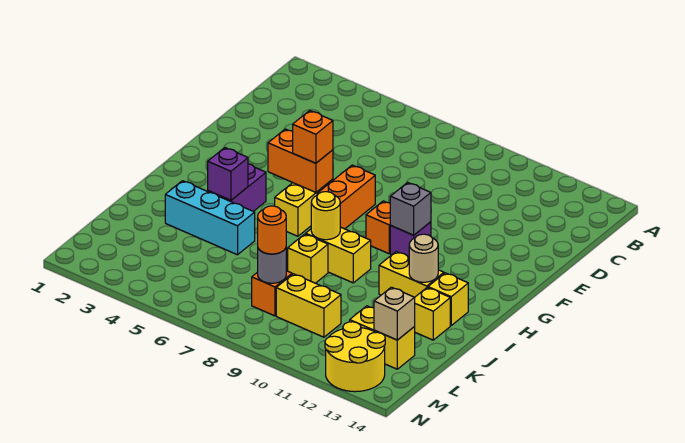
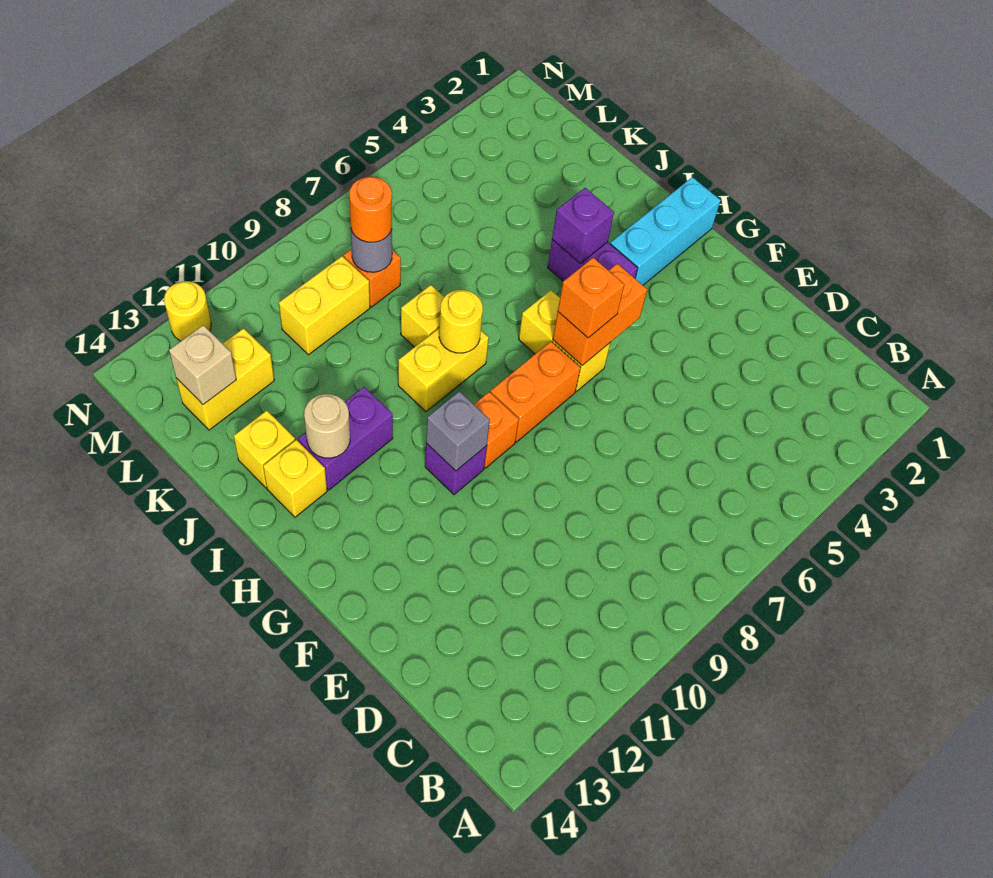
orange 1x2 brick [317,165,375,229] -> orange 1x2 brick turned to [491,341,581,442]
yellow 1x2 brick [379,252,444,297] -> purple 1x2 brick [298,387,393,490]
cyan 1x3 brick [165,181,255,255] -> cyan 1x3 brick moved to [610,177,721,285]
yellow 2x2 round brick [325,322,385,392] -> yellow 1x1 round brick [164,281,211,341]

